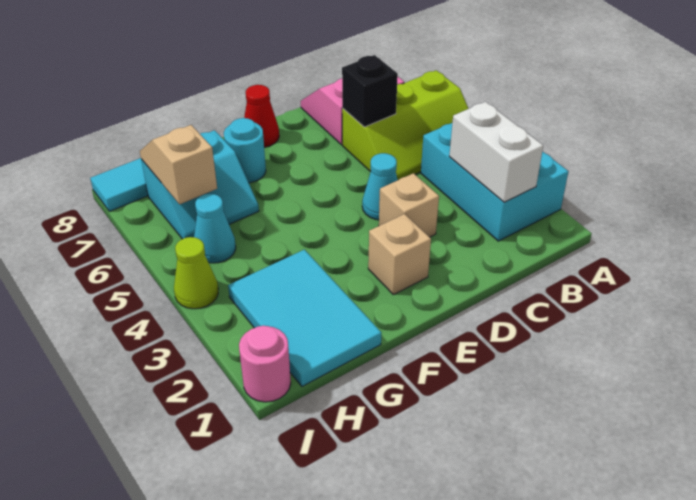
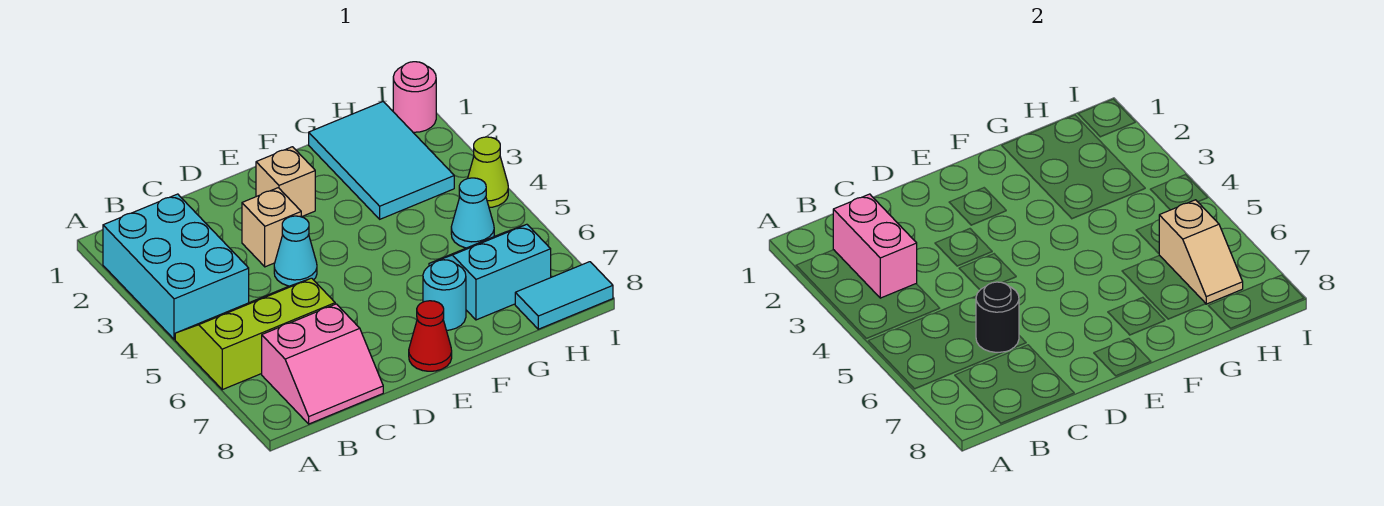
white 1x2 brick [449,102,543,202] -> pink 1x2 brick [833,194,917,298]
black 1x1 brick [342,55,398,127] -> black 1x1 round brick [976,282,1019,352]

